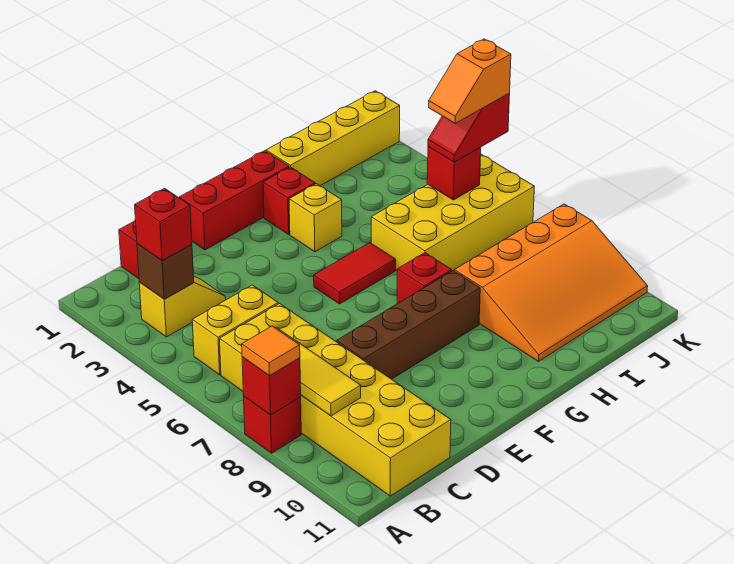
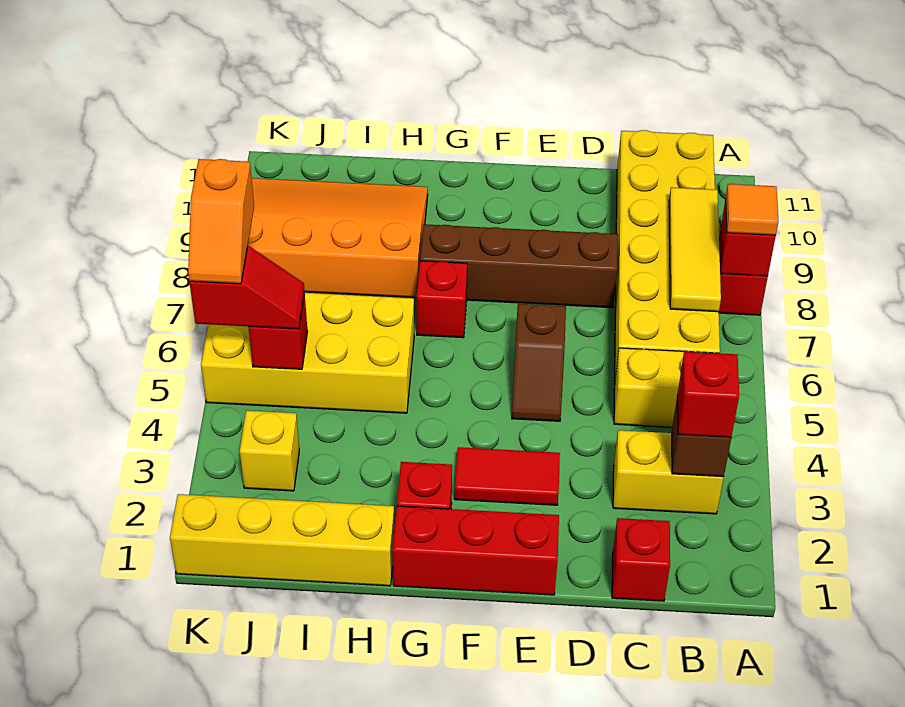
yellow 1x2 slope [139,277,226,337] -> yellow 1x2 brick [613,430,724,514]
none -> brown 1x2 slope [512,304,566,421]
red 1x2 tile [314,243,396,304] -> red 1x2 tile moved to [454,447,560,505]
yellow 1x1 brick [289,184,342,252] -> yellow 1x1 brick moved to [240,410,299,491]
orange 1x2 slope [429,39,511,123] -> orange 1x2 slope turned to [188,159,254,284]

